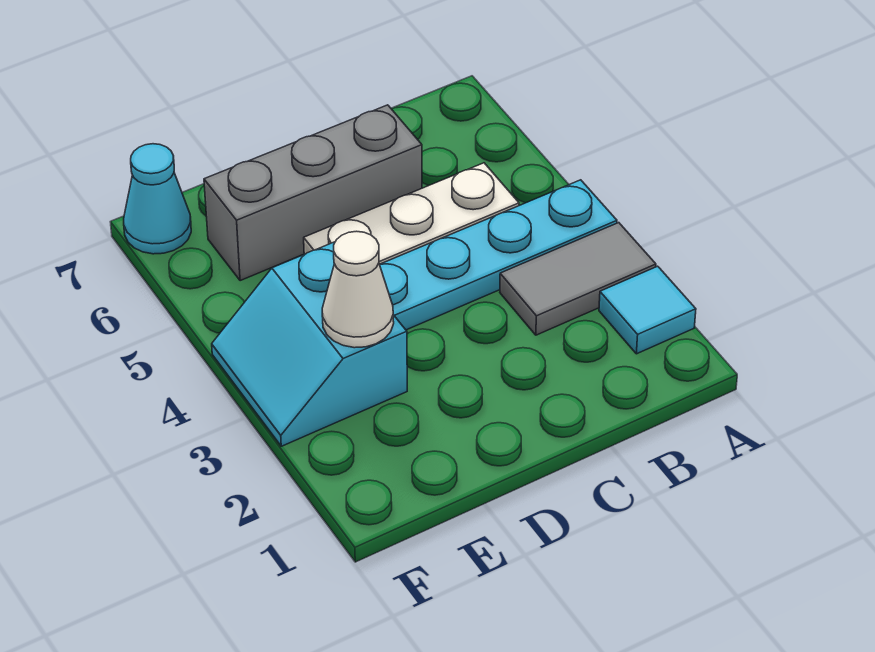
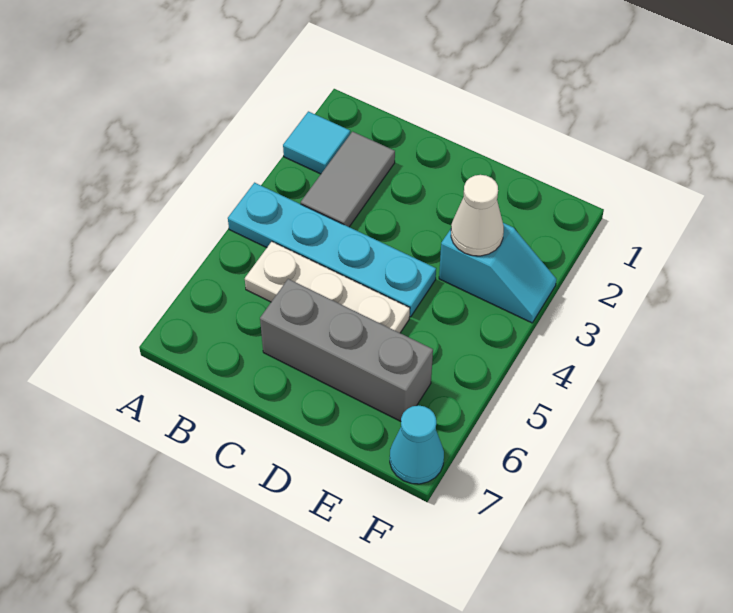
grey 1x2 tile [500,223,656,335] -> grey 1x2 tile turned to [301,132,395,227]
cyan 2x2 slope [212,242,407,446] -> cyan 1x2 slope [439,223,557,323]

